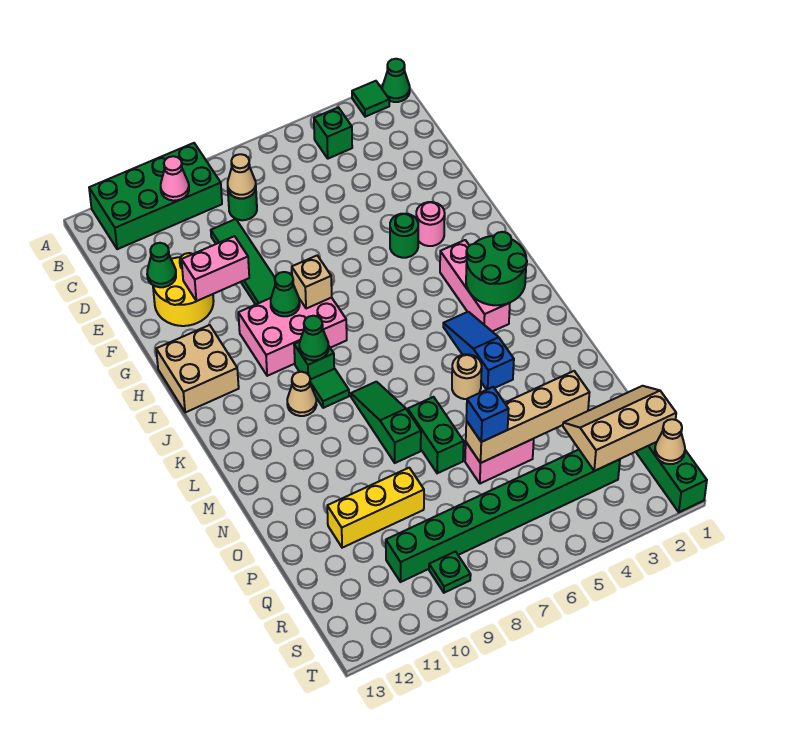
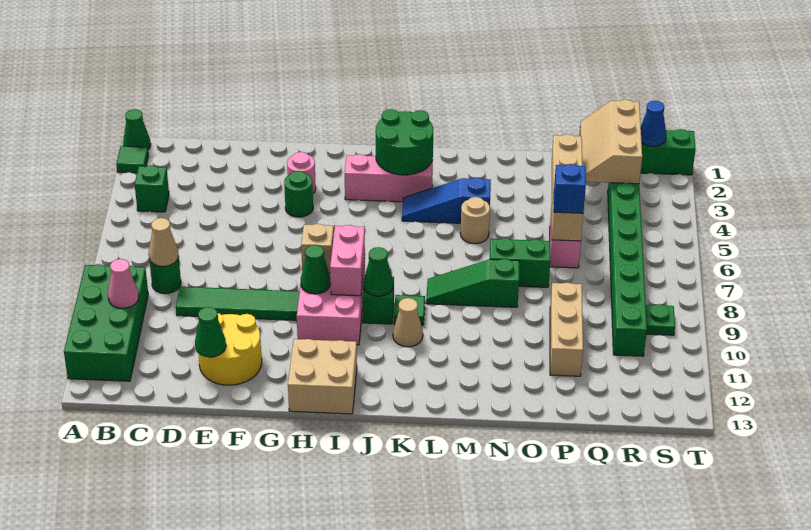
pink 1x2 brick [182,236,249,301] -> pink 1x2 brick moved to [330,225,365,296]
yellow 1x3 brick [327,468,424,548] -> tan 1x3 brick [550,282,583,376]
tan 1x1 cone [655,419,685,464] -> blue 1x1 cone [641,101,666,147]

